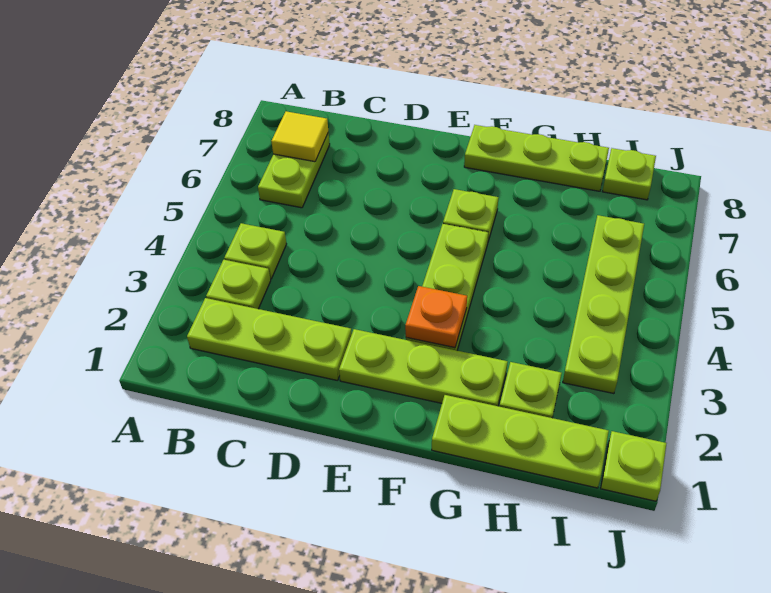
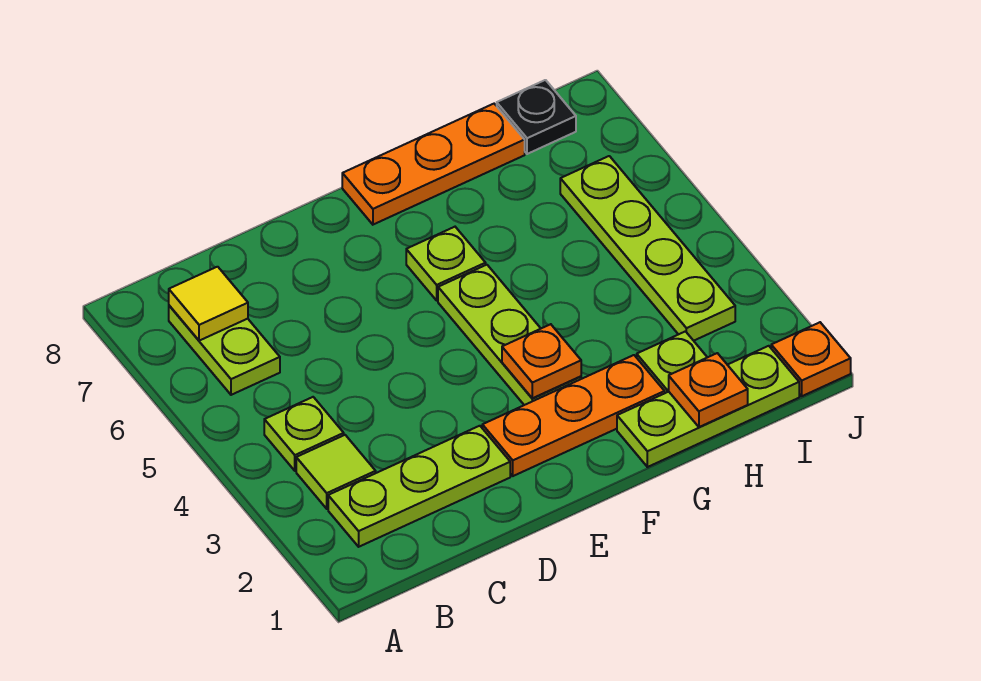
lime 1x1 plate [206,260,271,309] -> lime 1x1 tile [296,435,376,509]
lime 1x3 plate [339,329,508,406] -> orange 1x3 plate [482,355,665,476]
lime 1x3 plate [464,125,609,191] -> orange 1x3 plate [342,104,525,225]
none -> orange 1x1 plate [669,353,748,427]
lime 1x1 plate [602,148,656,200] -> black 1x1 plate [497,80,576,154]
lime 1x1 plate [601,431,667,501] -> orange 1x1 plate [771,322,851,396]

